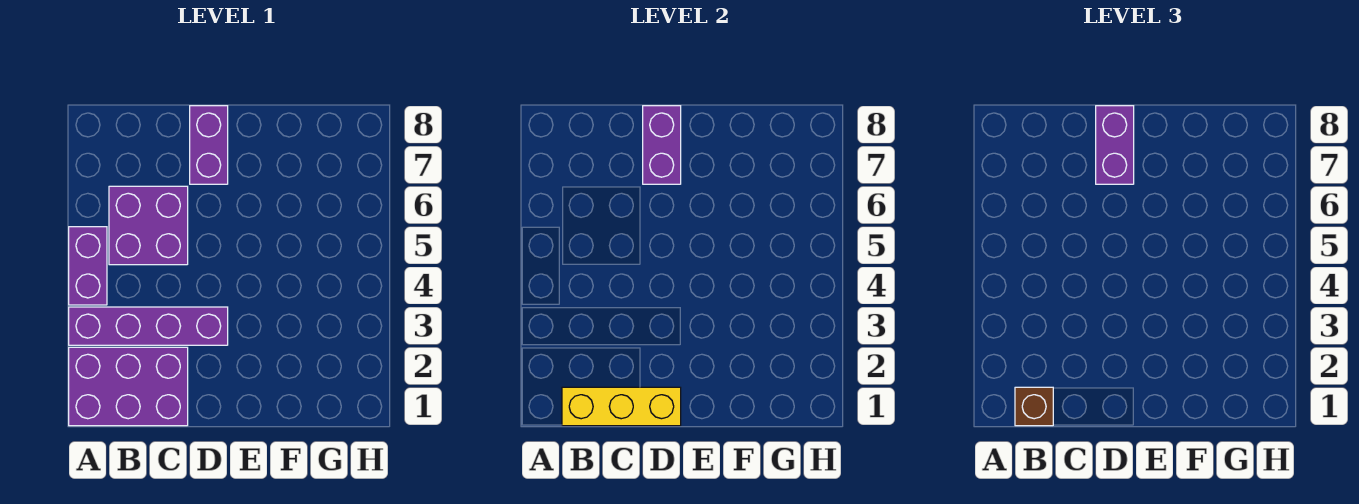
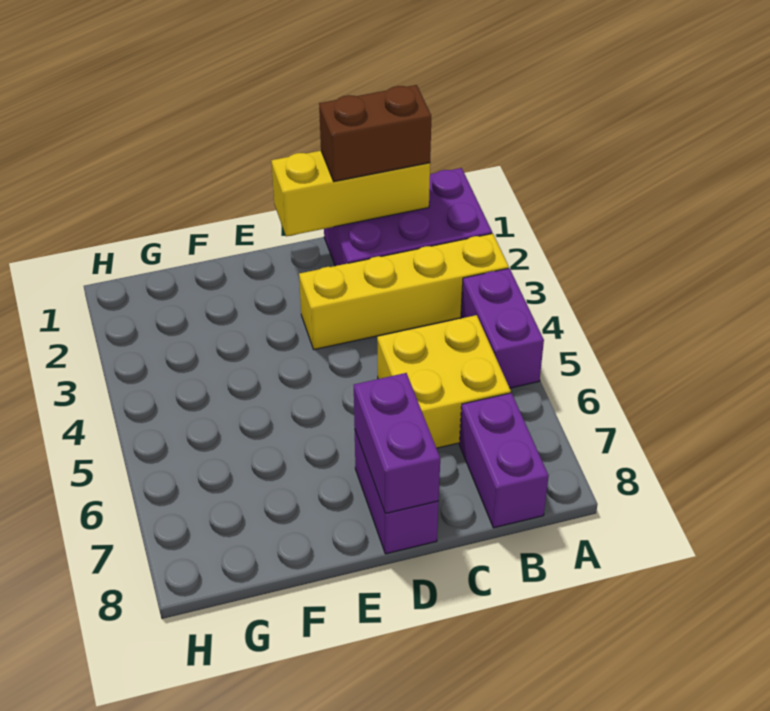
purple 1x4 brick [69,307,228,345] -> yellow 1x4 brick [299,234,509,350]
brown 1x1 brick [1015,387,1053,426] -> brown 1x2 brick [319,85,431,182]
purple 2x2 brick [109,186,188,265] -> yellow 2x2 brick [377,315,511,448]
purple 1x2 brick [1096,106,1134,184] -> purple 1x2 brick moved to [459,393,549,528]

